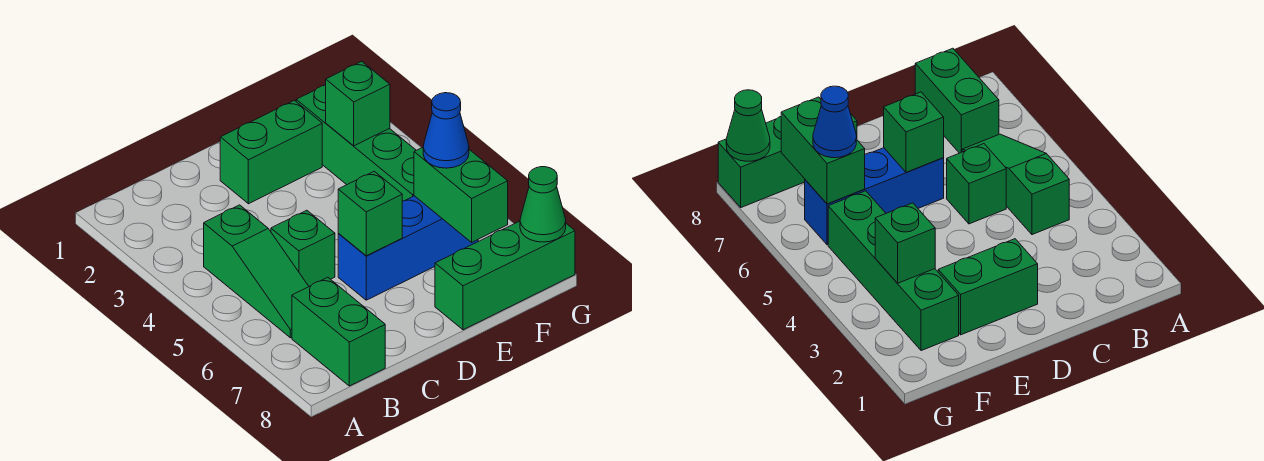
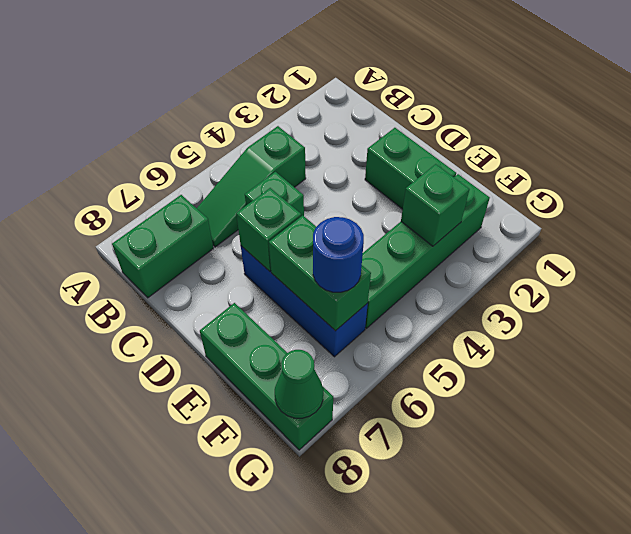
green 1x2 brick [414,147,508,242] -> green 1x2 brick turned to [269,215,371,331]
blue 1x1 cone [423,93,469,168] -> blue 1x1 round brick [313,217,364,292]

